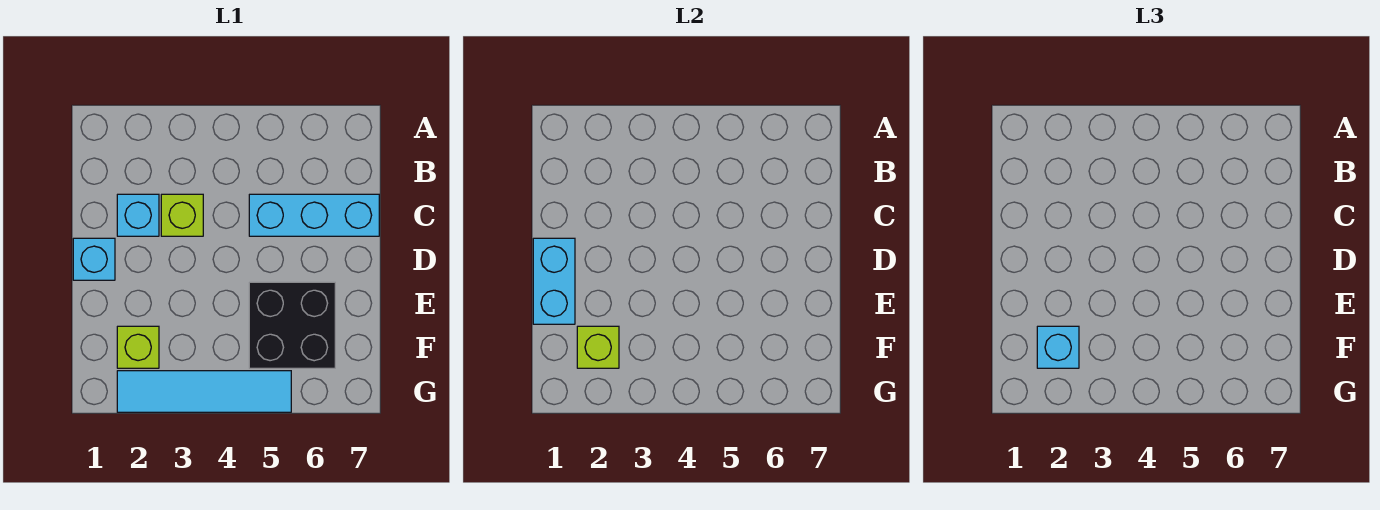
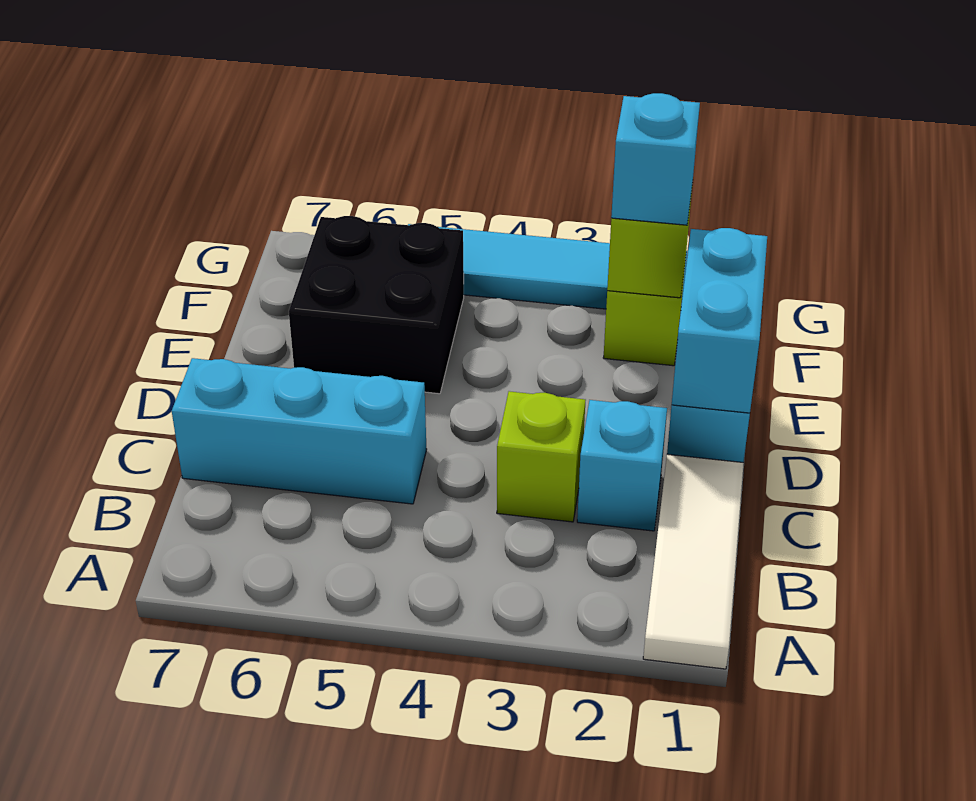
none -> white 1x3 tile [643,454,744,669]

